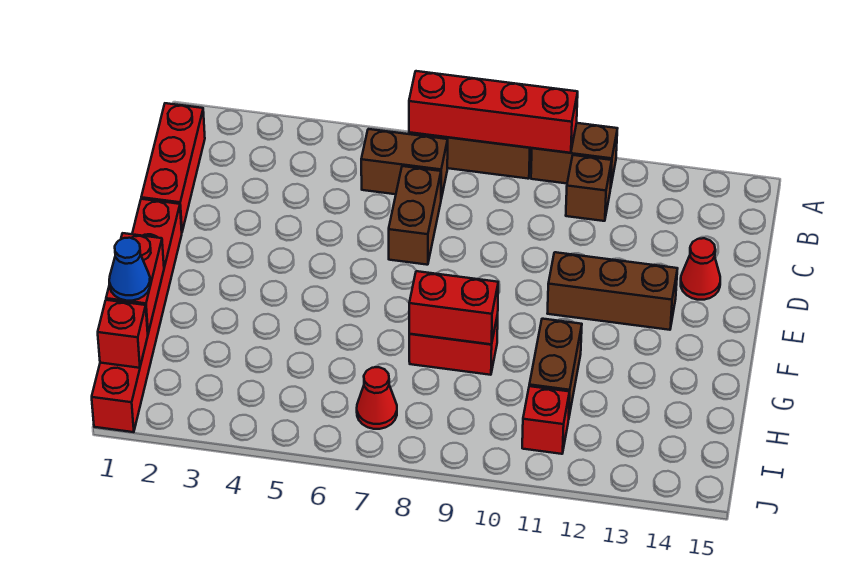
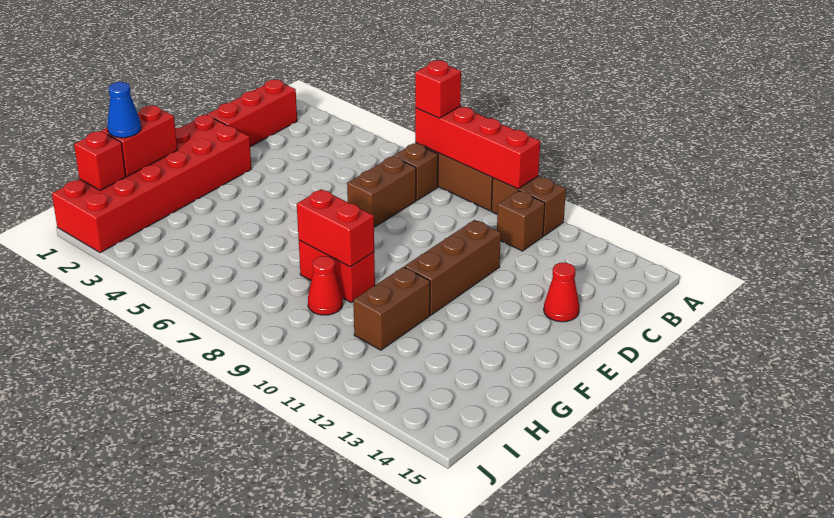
brown 1x2 brick [361,129,448,198] -> brown 1x1 brick [393,143,438,200]
red 1x6 brick [92,199,182,432] -> red 2x6 brick [52,115,252,253]
brown 1x3 brick [547,252,678,330] -> brown 1x3 brick turned to [404,220,501,315]
red 1x1 cone [357,367,397,429] -> red 1x1 cone moved to [308,256,343,315]
red 1x1 brick [522,386,570,454] -> red 1x1 brick moved to [415,60,461,118]

